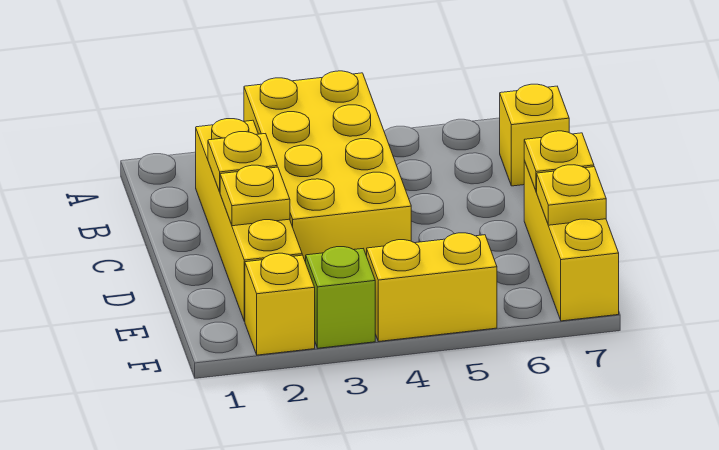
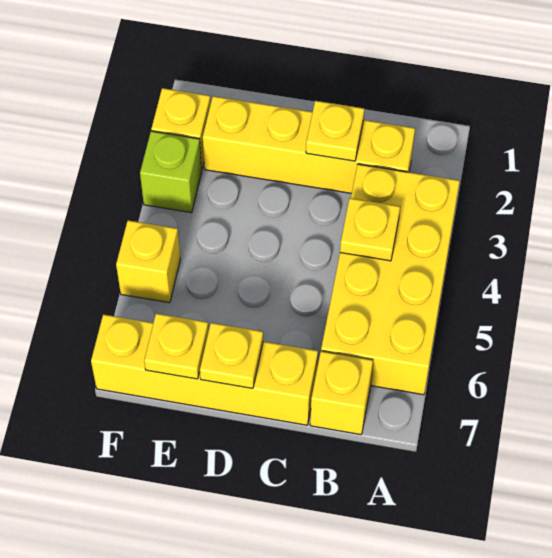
yellow 2x4 brick [244,71,411,262] -> yellow 2x4 brick turned to [321,164,460,395]
yellow 1x1 plate [220,165,290,226] -> yellow 1x1 plate moved to [340,198,400,261]
yellow 1x3 brick [524,161,619,321] -> yellow 1x4 brick [91,314,318,425]
yellow 1x2 brick [367,233,497,342] -> yellow 1x1 brick [116,220,180,303]

